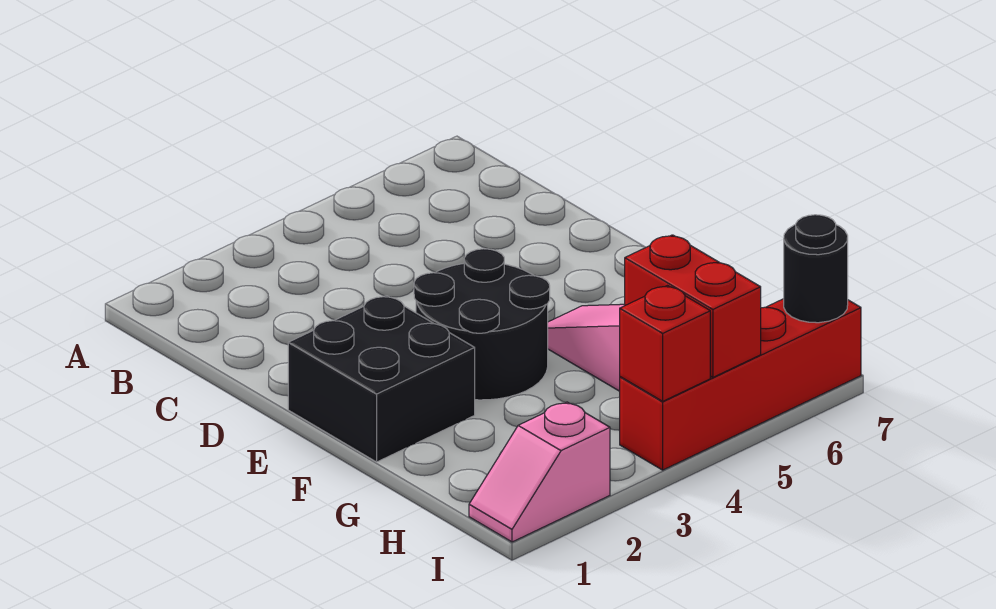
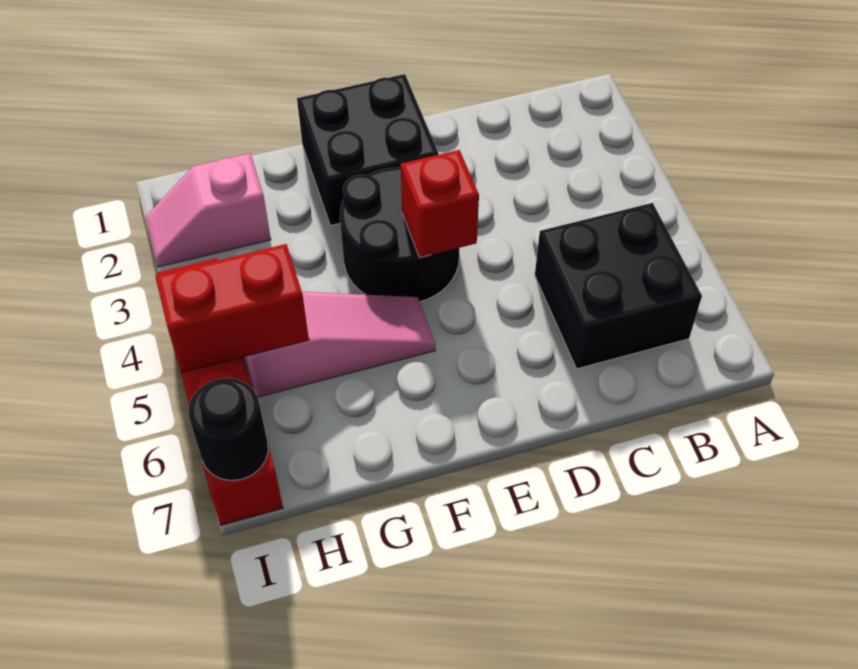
none -> black 2x2 brick [535,203,702,369]
pink 1x2 slope [469,402,610,542] -> pink 1x2 slope turned to [146,153,271,267]
red 1x1 brick [620,286,710,401] -> red 1x1 brick moved to [401,150,479,257]

